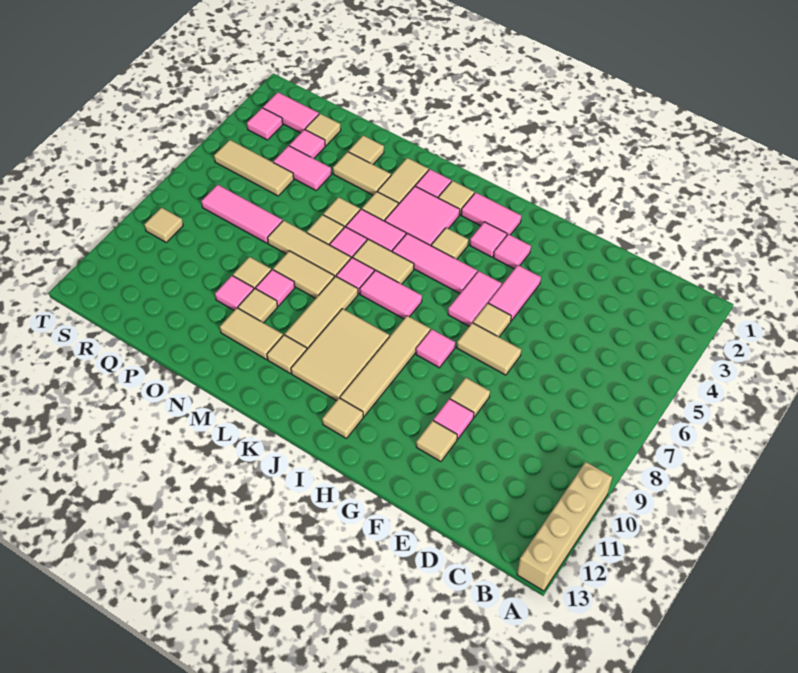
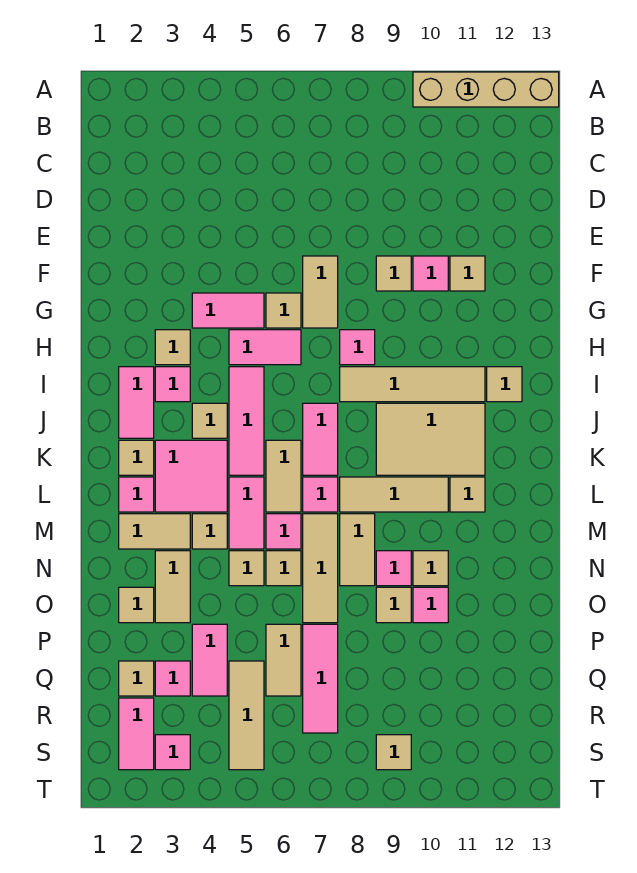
pink 1x1 tile [494,234,531,269] -> tan 1x1 tile [155,330,190,365]
tan 1x2 tile [220,308,283,359] -> tan 1x2 tile moved to [266,624,301,696]

